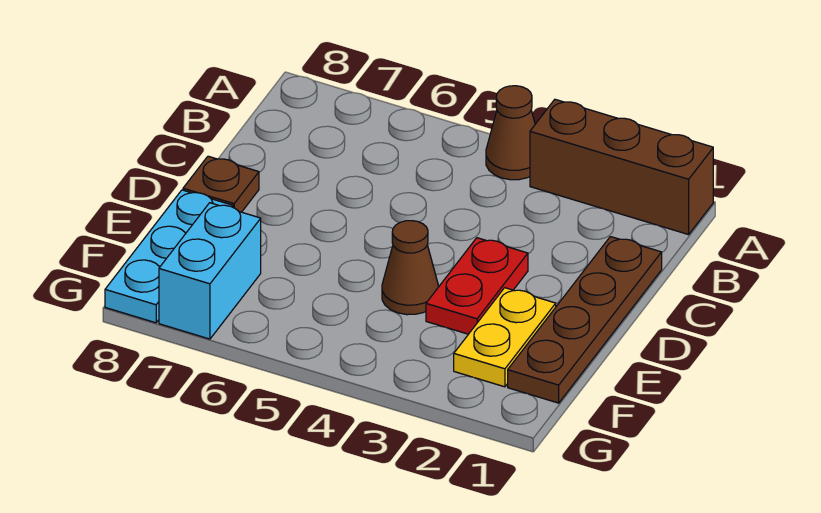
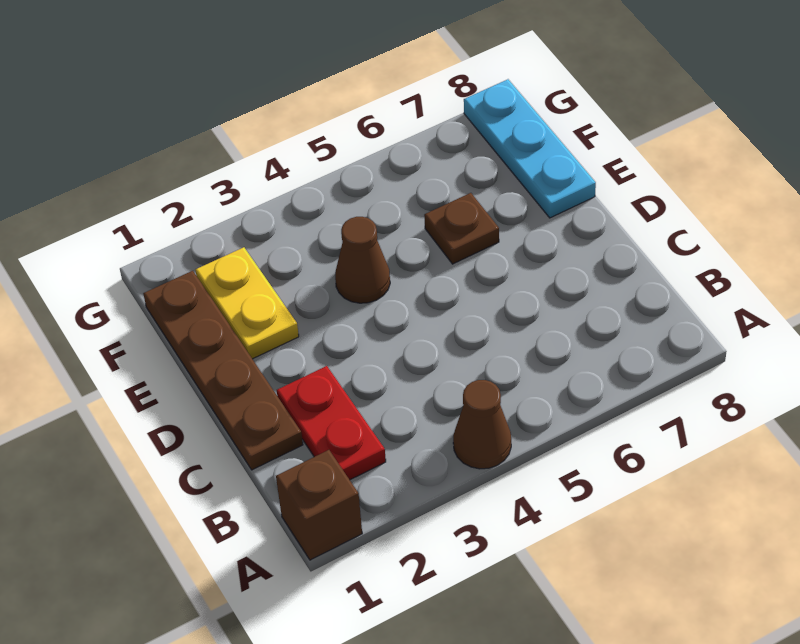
brown 1x3 brick [530,99,713,235] -> brown 1x1 brick [276,450,362,560]
red 1x2 plate [426,238,528,334] -> red 1x2 plate moved to [277,366,386,480]
brown 1x1 plate [183,156,259,212] -> brown 1x1 plate moved to [424,193,499,264]
cyan 1x2 brick [159,203,261,339] -> none

